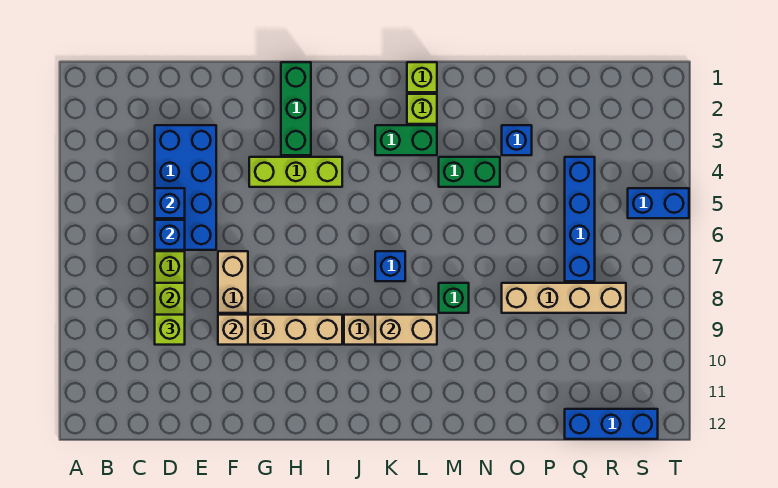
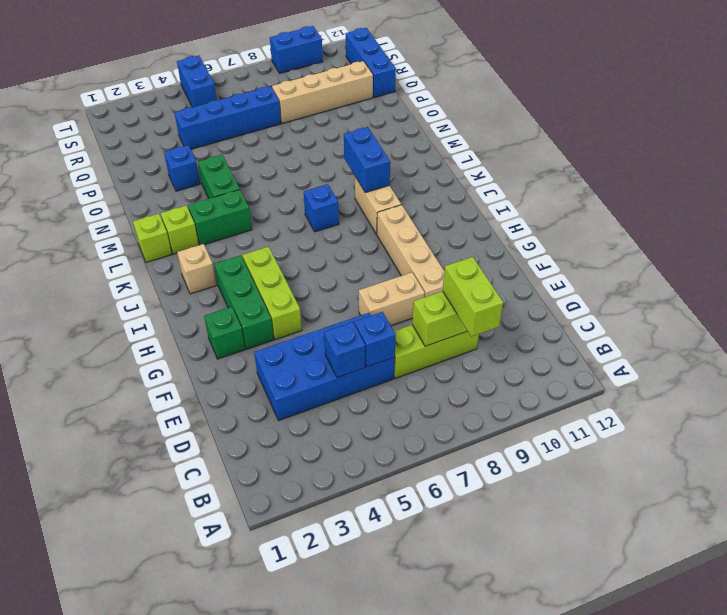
lime 1x1 brick [155,315,185,345] -> lime 1x2 brick [443,257,503,336]
tan 1x1 brick [218,315,248,345] -> tan 1x1 brick moved to [177,244,216,294]
green 1x3 brick [281,62,311,155] -> green 1x3 brick turned to [215,255,274,349]
green 1x2 brick [375,125,437,155] -> green 1x2 brick turned to [188,190,252,245]
tan 1x2 brick [375,315,437,345] -> blue 1x2 brick [344,127,390,193]
green 1x1 brick [439,283,469,313] -> green 1x1 brick moved to [204,307,245,359]
tan 1x4 brick [502,283,626,313] -> tan 1x4 brick turned to [272,61,373,123]
none -> blue 1x2 brick [270,26,323,73]

